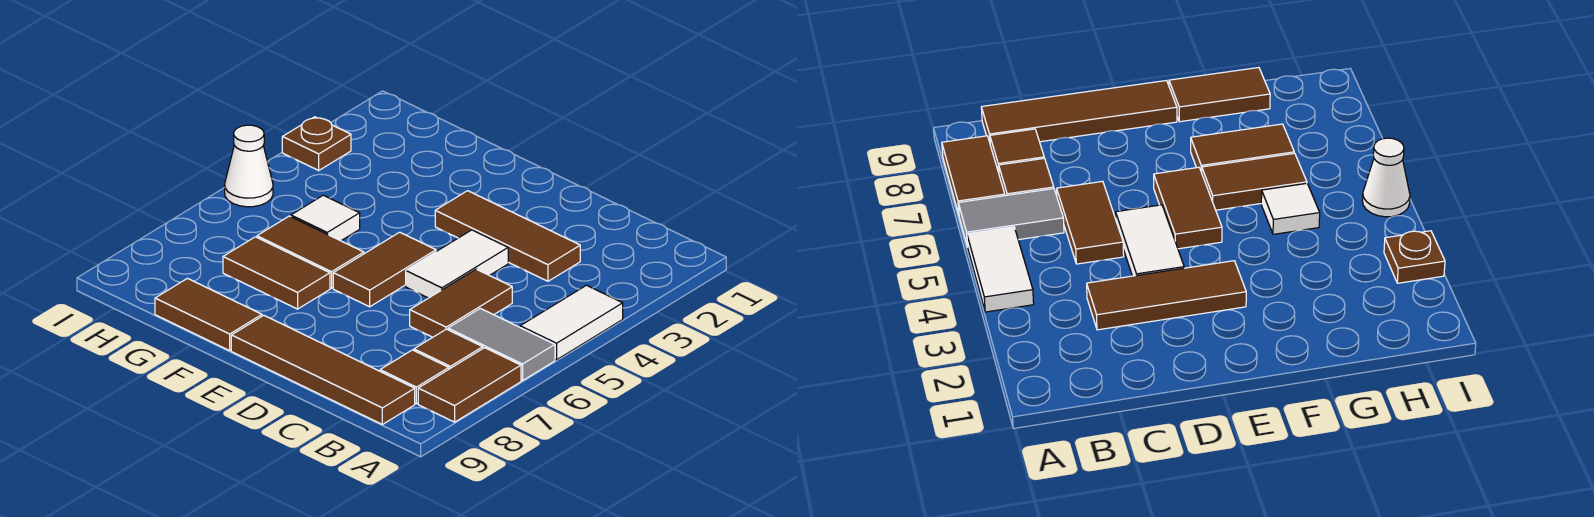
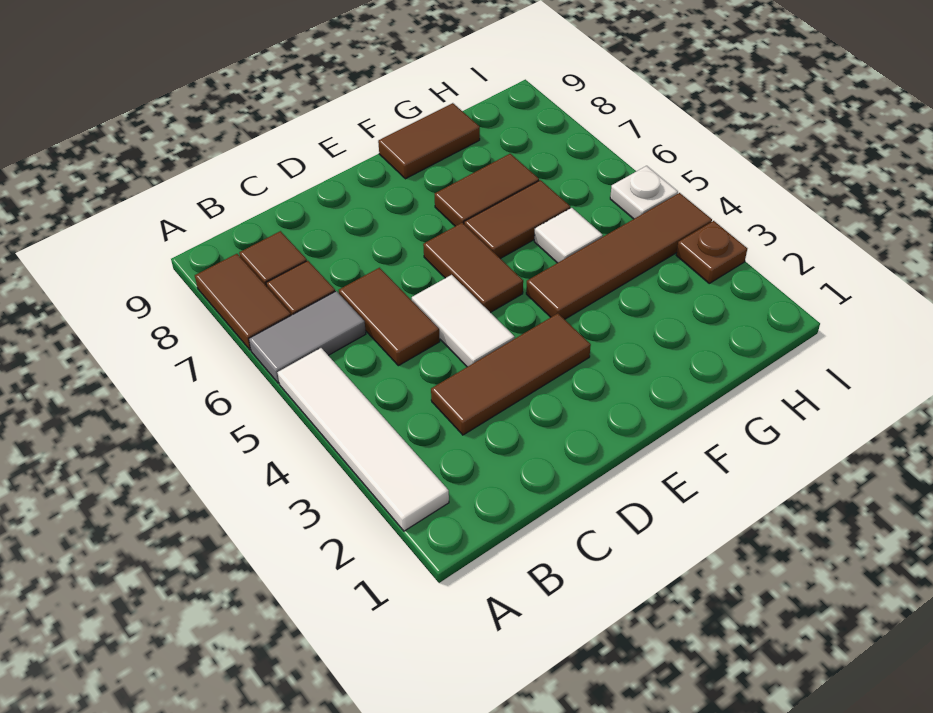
white 1x2 tile [520,285,623,360] -> white 1x4 tile [277,348,449,531]
brown 1x4 tile [231,315,415,424] -> brown 1x4 tile moved to [526,193,712,319]
white 1x1 cone [225,125,273,207] -> white 1x1 plate [610,166,678,219]

